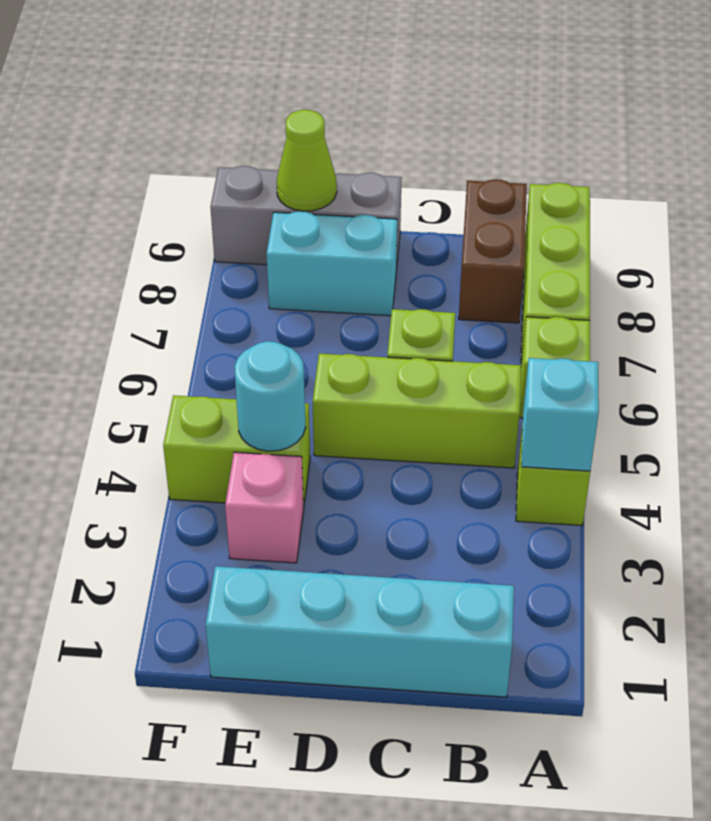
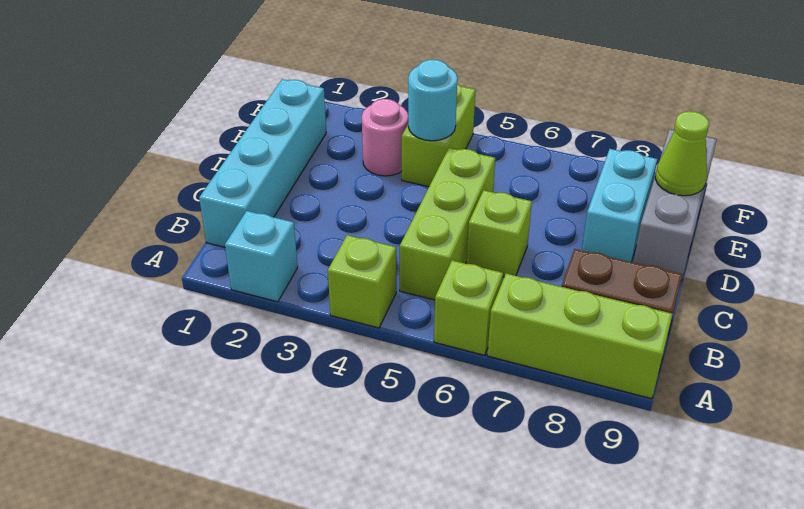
cyan 1x1 brick [521,358,599,471] -> cyan 1x1 brick moved to [225,211,298,302]
pink 1x1 brick [225,452,304,563] -> pink 1x1 round brick [362,99,408,176]

